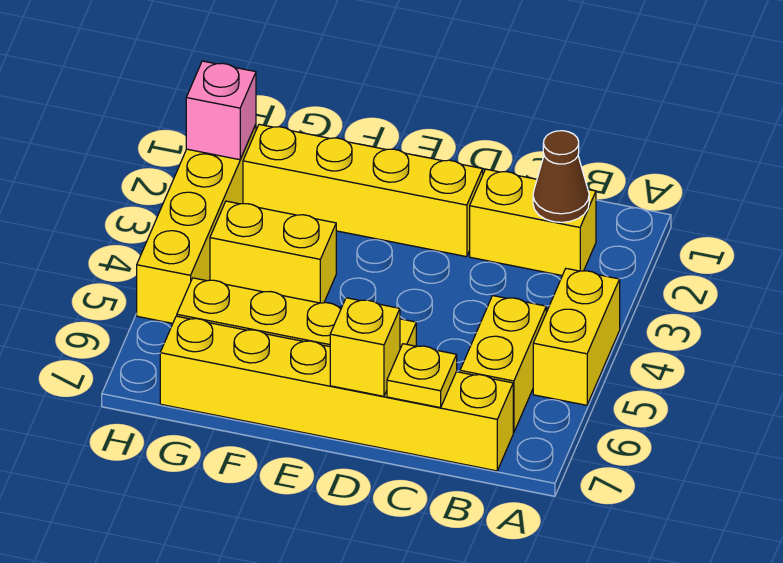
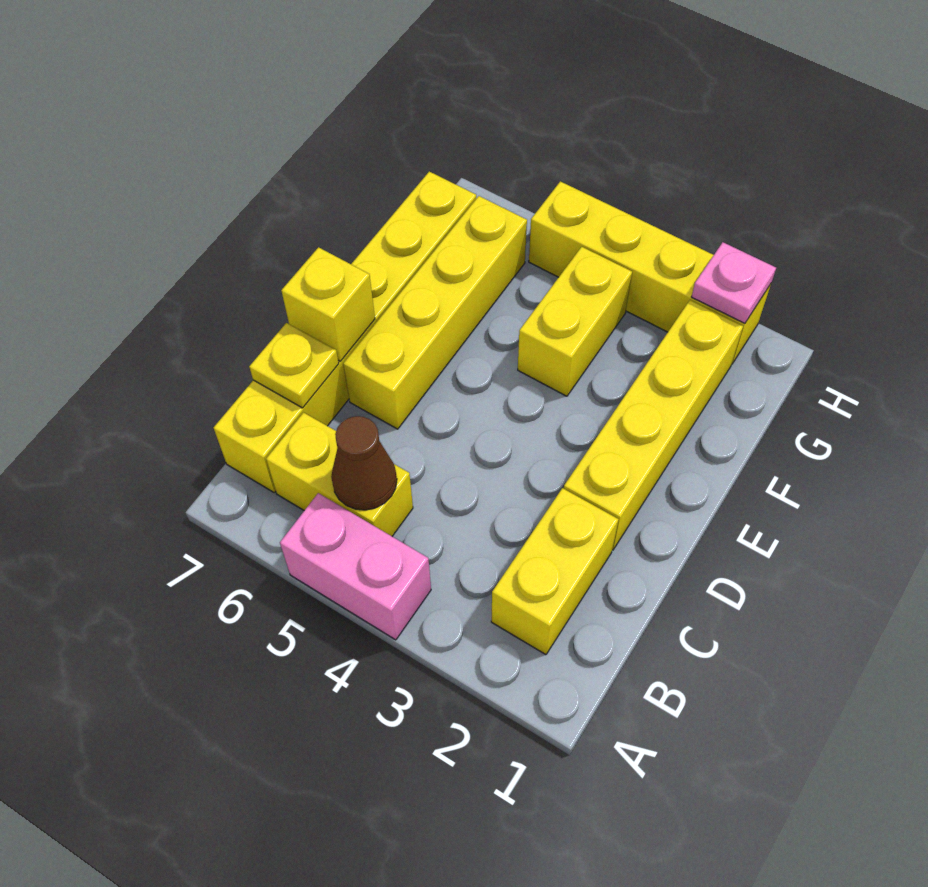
yellow 1x2 brick [533,269,620,405] -> pink 1x2 brick [280,493,431,640]
brown 1x1 cone [533,131,589,222] -> brown 1x1 cone moved to [331,416,397,510]
pink 1x1 brick [186,61,256,160] -> pink 1x1 plate [692,242,776,323]

